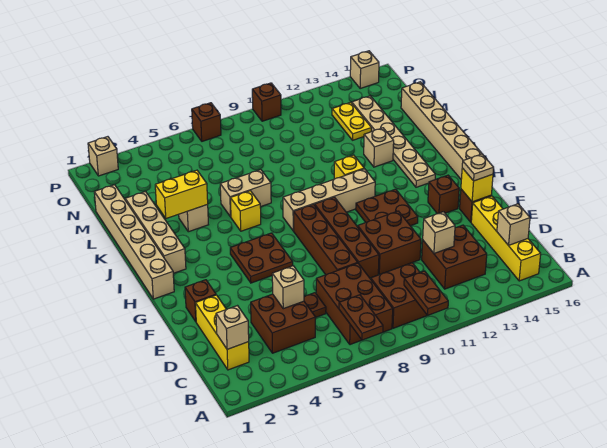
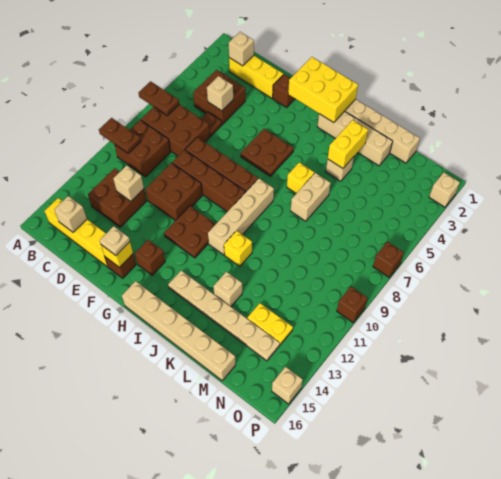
none -> yellow 2x3 brick [288,57,358,123]

